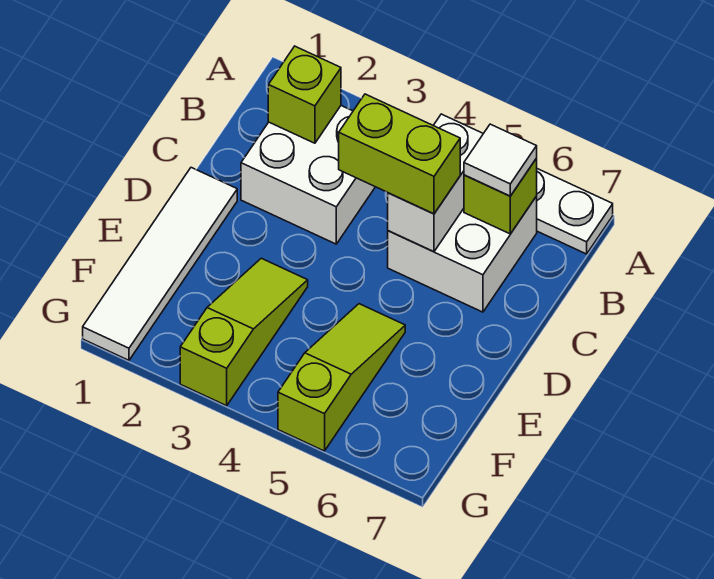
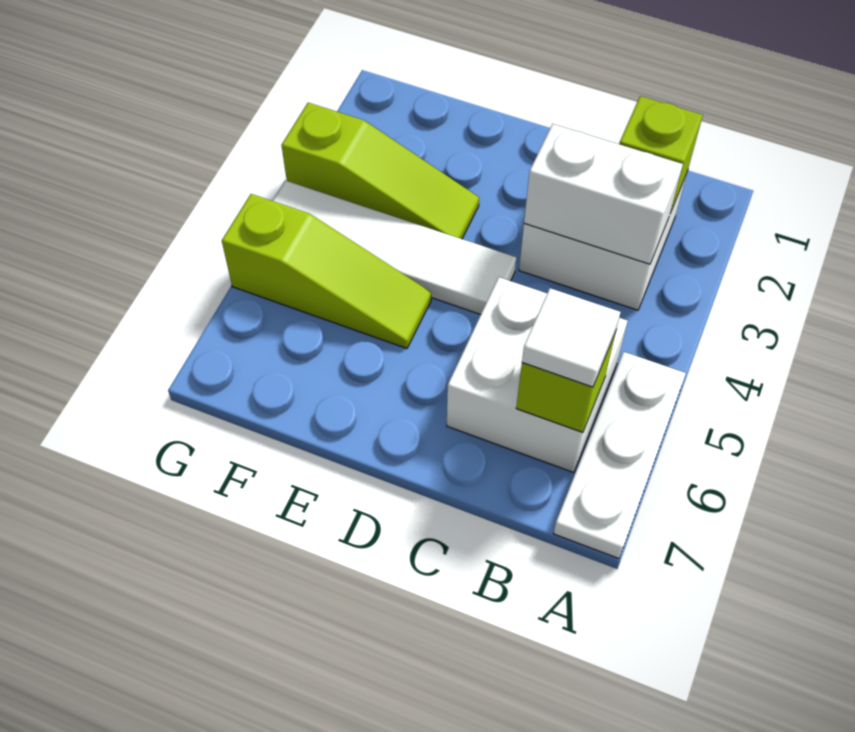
white 1x2 brick [388,114,483,252] -> white 1x2 brick moved to [524,124,683,264]
lime 1x2 brick [339,94,460,214] -> none
white 1x4 tile [83,168,237,360] -> white 1x4 tile moved to [273,181,516,315]

